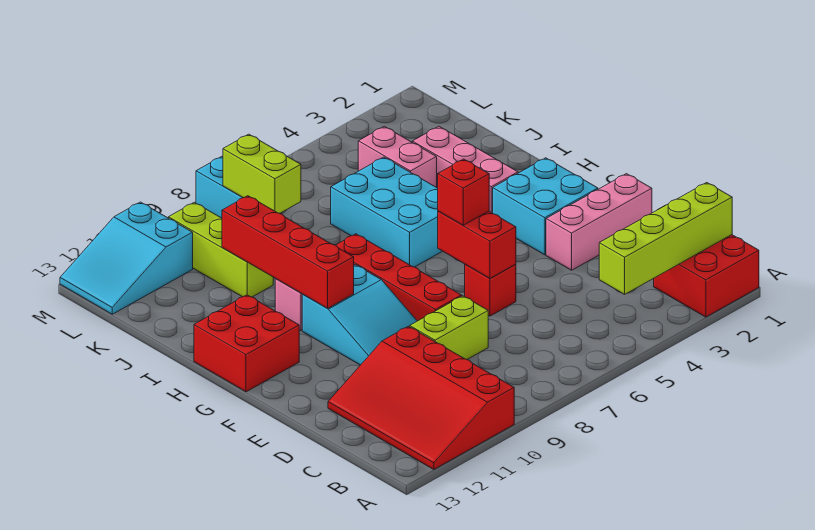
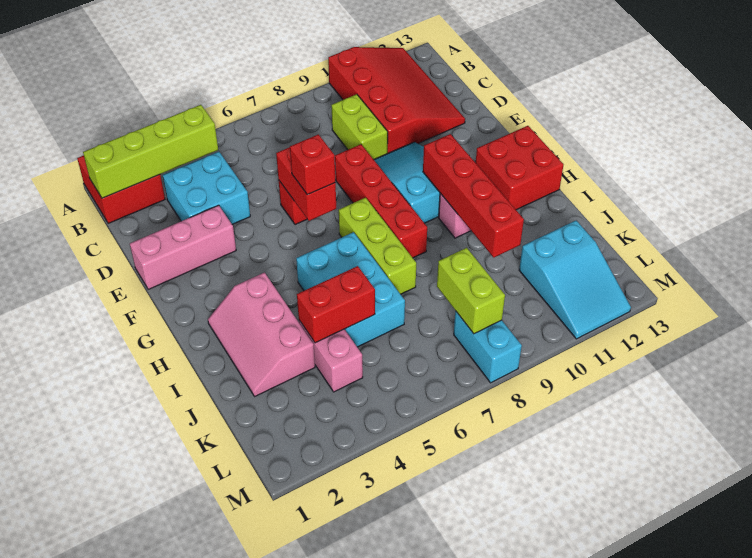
lime 1x2 brick [410,296,488,360] -> lime 1x2 brick turned to [331,94,388,160]
cyan 2x2 brick [493,158,598,255] -> cyan 2x2 brick moved to [163,152,250,224]
none -> red 1x2 brick [297,266,375,343]
lime 1x3 brick [168,202,273,297] -> lime 1x3 brick moved to [339,198,416,294]
cyan 2x3 slope [60,202,193,314] -> cyan 2x3 slope turned to [519,221,631,339]

